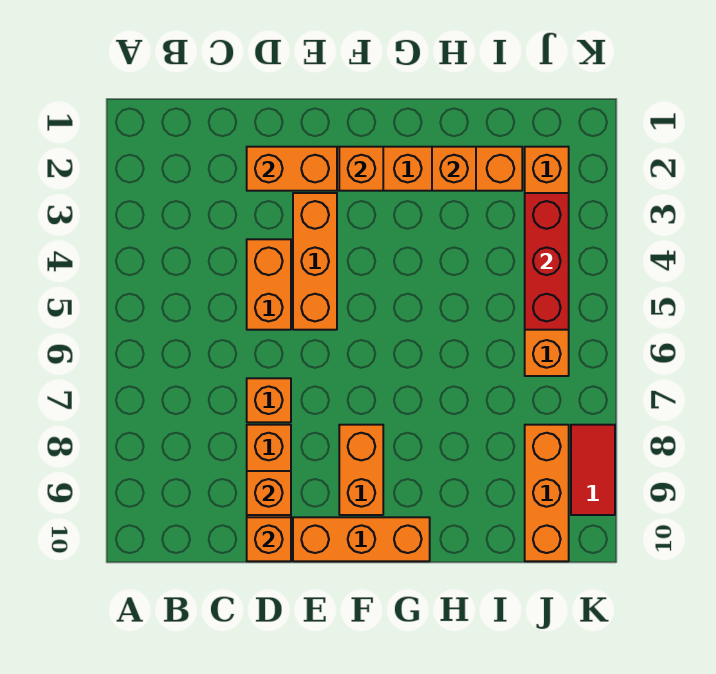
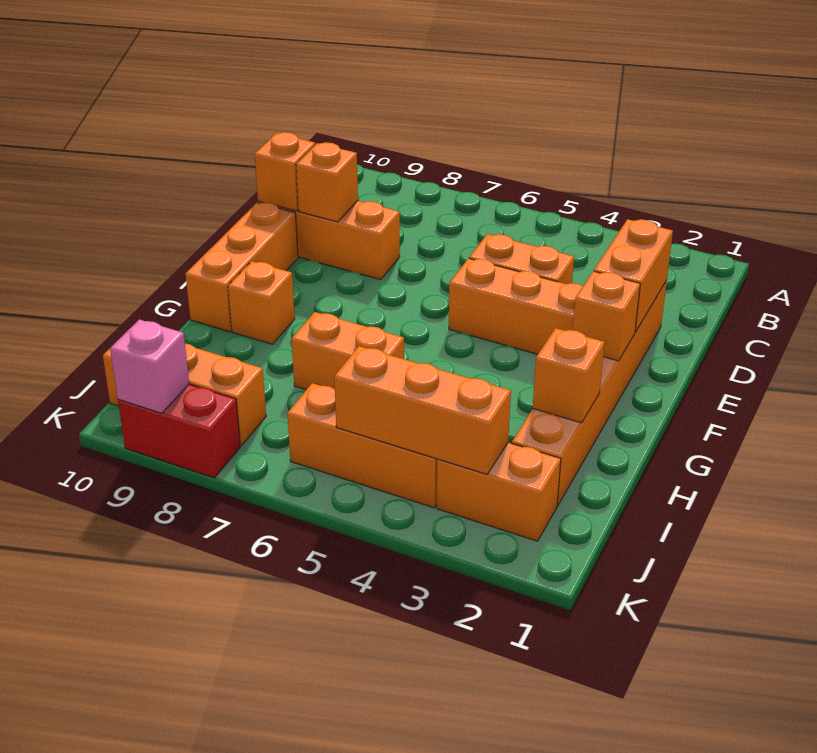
orange 1x1 brick [247,378,291,422] -> orange 1x1 brick moved to [228,261,295,344]
orange 1x2 brick [339,425,383,515] -> orange 1x2 brick moved to [292,312,404,390]
red 1x3 brick [525,193,569,330] -> orange 1x3 brick [334,346,511,474]
red 1x2 tile [571,425,615,515] -> red 1x2 brick [118,384,240,478]
none -> pink 1x1 brick [110,320,189,413]

